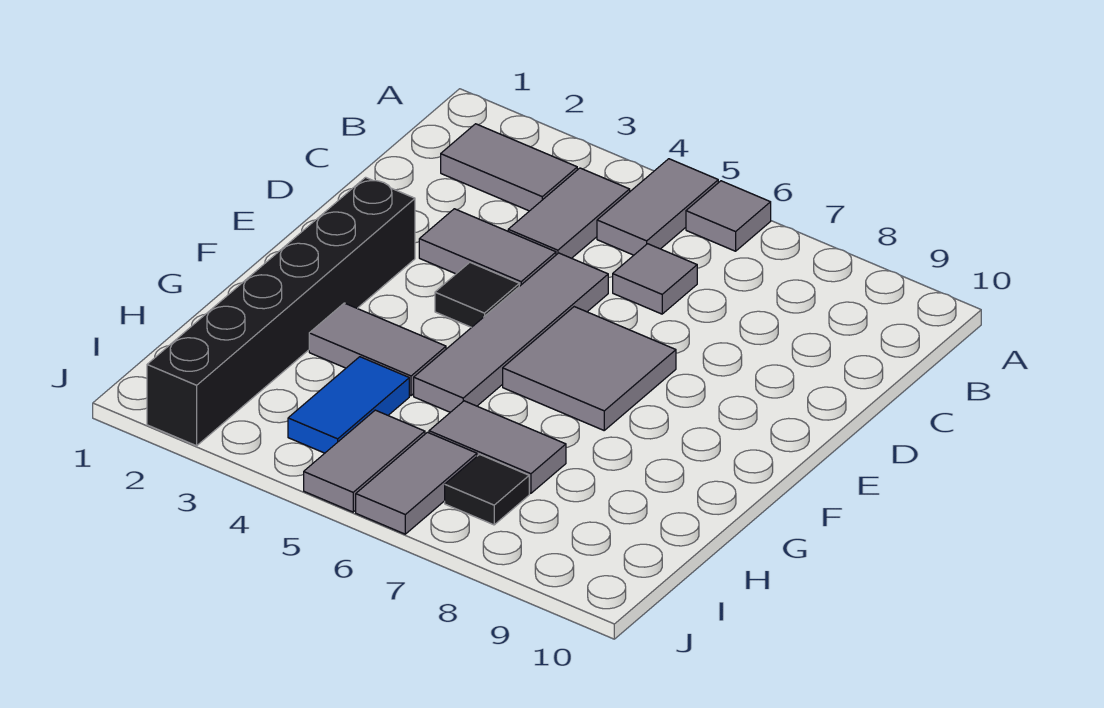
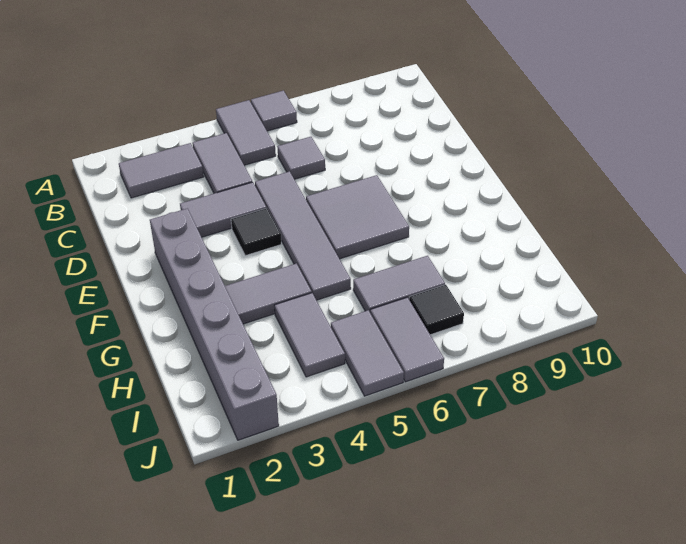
black 1x6 brick [147,177,415,446] -> grey 1x6 brick [150,208,279,440]
blue 1x2 tile [288,357,409,453] -> grey 1x2 tile [275,293,345,377]

